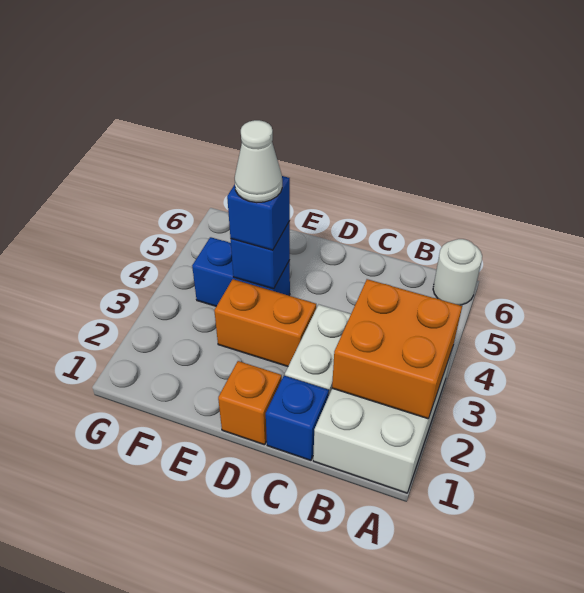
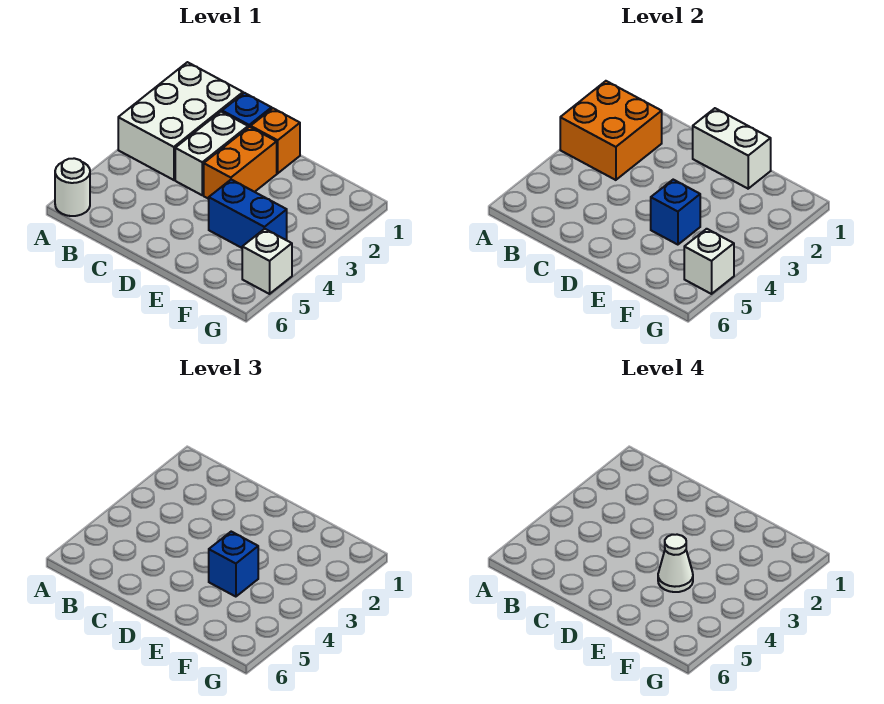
none -> white 1x2 brick [693,108,771,189]
orange 1x2 brick [214,279,316,366] -> orange 1x2 brick turned to [204,127,277,199]
none -> white 1x1 brick [242,229,292,294]
none -> white 1x1 brick [684,229,734,294]

